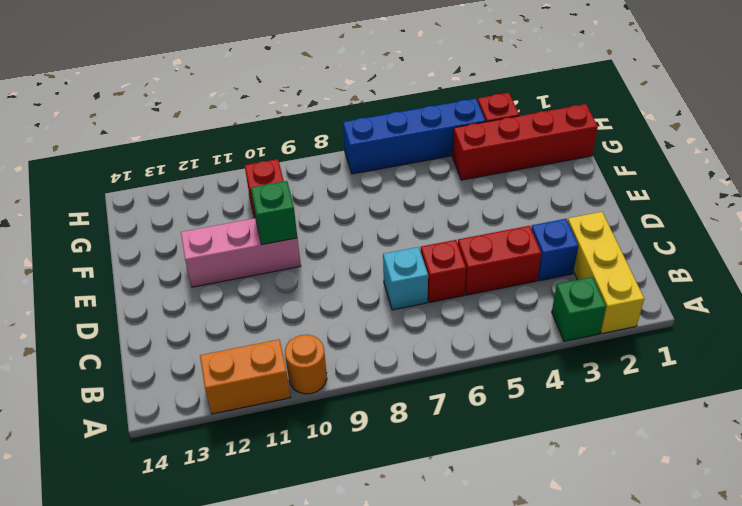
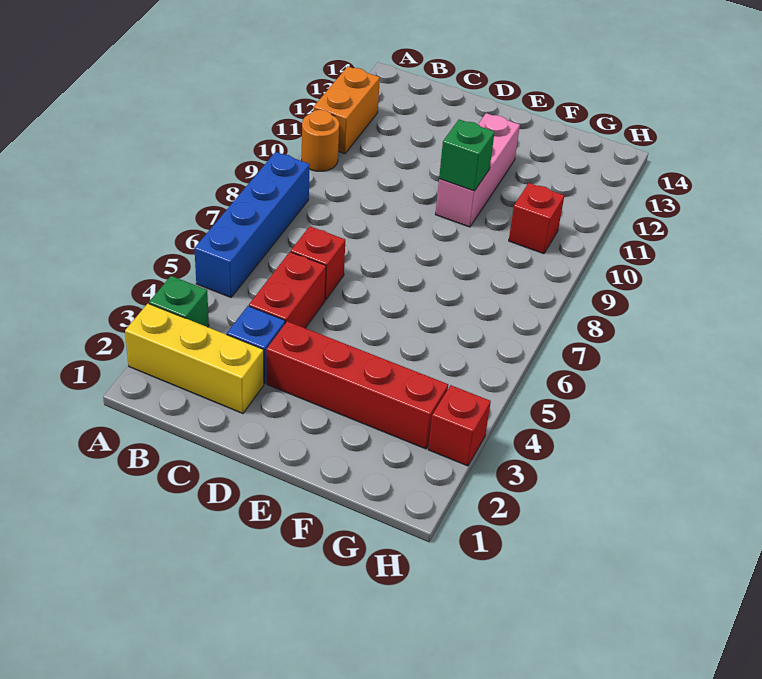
cyan 1x1 brick [383,247,428,310] -> none
red 1x4 brick [452,104,598,180] -> red 1x4 brick turned to [267,321,448,449]
blue 1x4 brick [343,99,486,174] -> blue 1x4 brick moved to [194,152,310,297]

